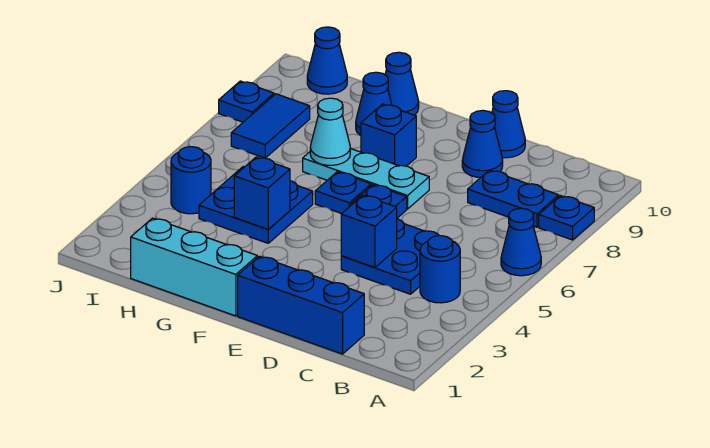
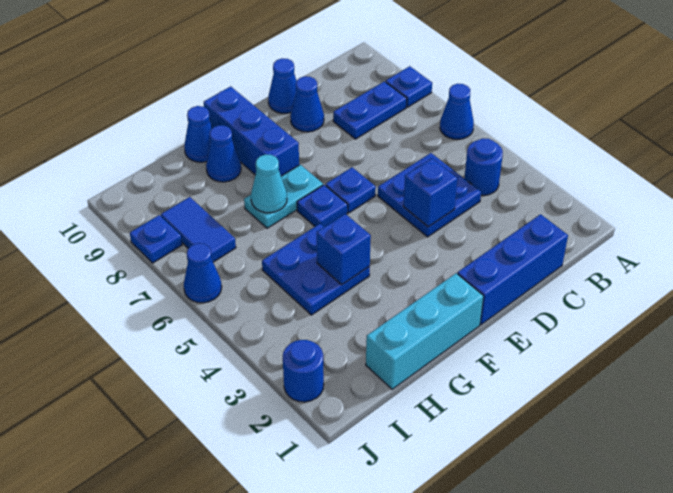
cyan 1x3 plate [303,148,429,209] -> cyan 1x2 plate [244,165,323,228]
blue 1x1 brick [361,104,416,166] -> blue 1x3 brick [204,86,299,176]
blue 1x1 round brick [171,147,211,214] -> blue 1x1 round brick moved to [283,340,324,402]
blue 1x1 cone [307,27,347,94] -> blue 1x1 cone moved to [184,243,222,303]

